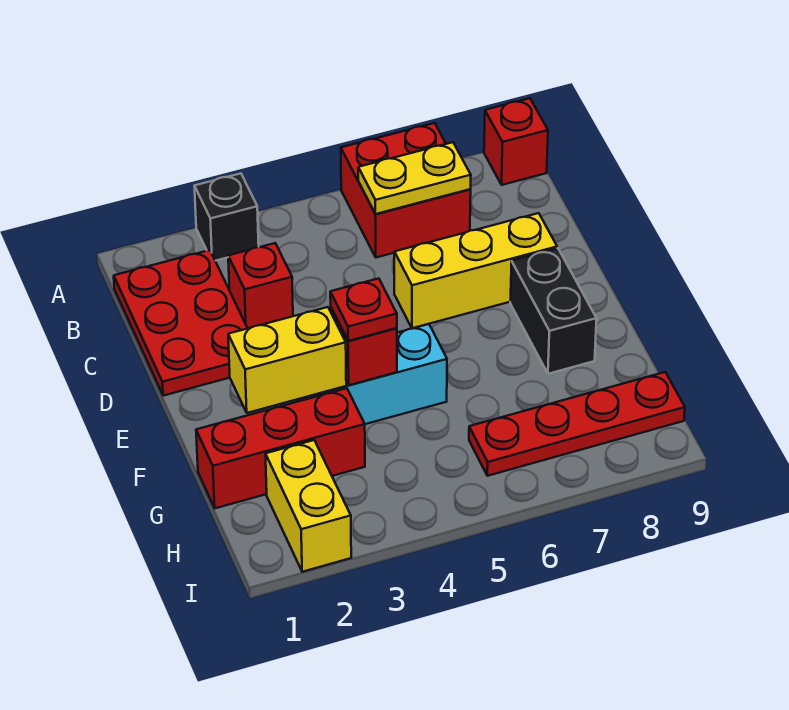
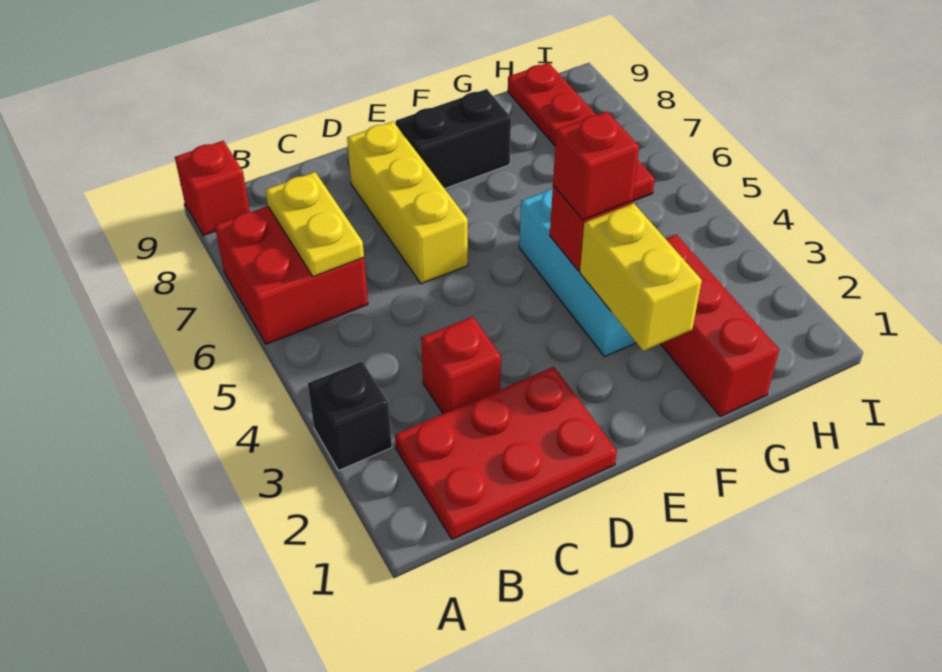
red 1x1 plate [330,278,397,341] -> red 1x1 brick [553,112,639,220]
yellow 1x2 brick [265,440,351,572] -> none

